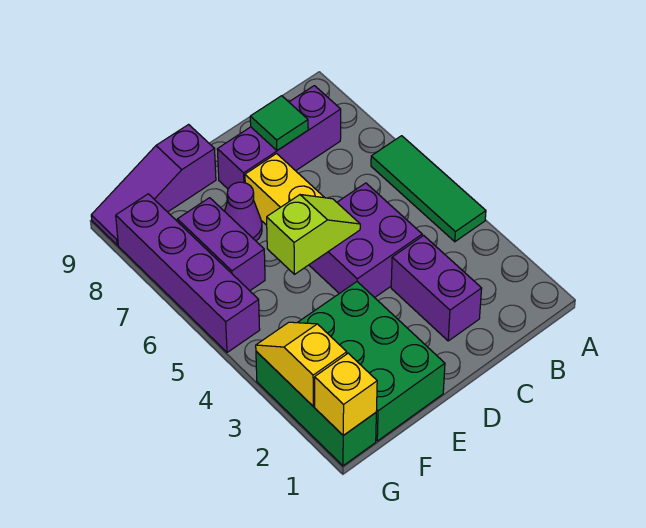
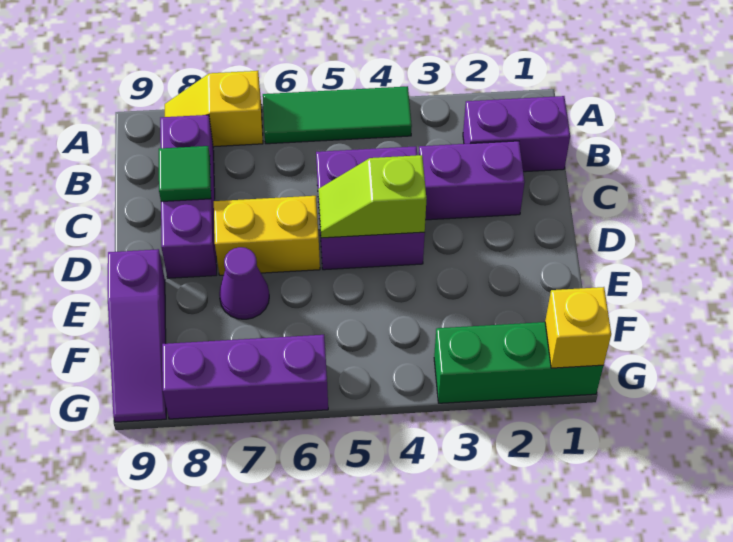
lime 1x2 slope [267,195,360,274] -> lime 1x2 slope turned to [318,155,426,238]
green 2x3 brick [298,282,445,441] -> none
purple 1x2 brick [177,198,265,291] -> purple 1x2 brick moved to [463,96,570,172]
yellow 1x2 slope [256,322,347,406] -> yellow 1x2 slope moved to [165,71,263,147]
purple 1x4 brick [116,194,260,352] -> purple 1x3 brick [162,335,328,419]

